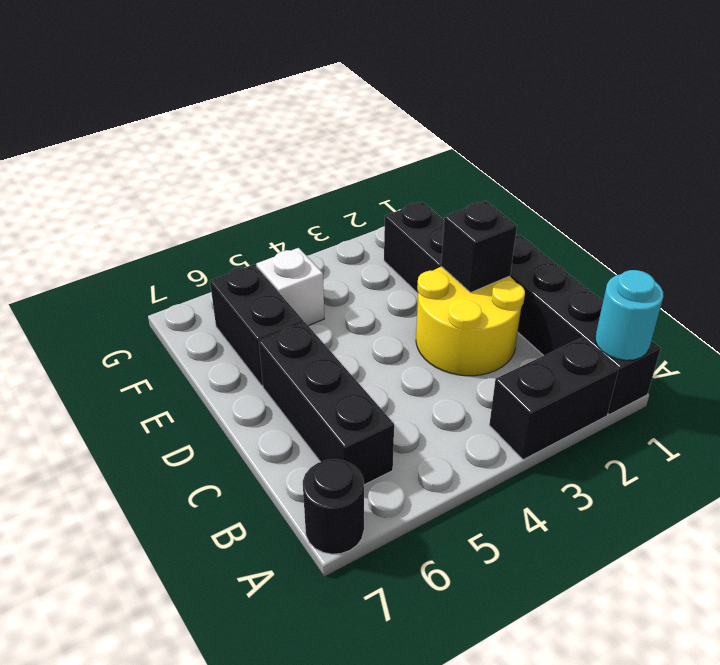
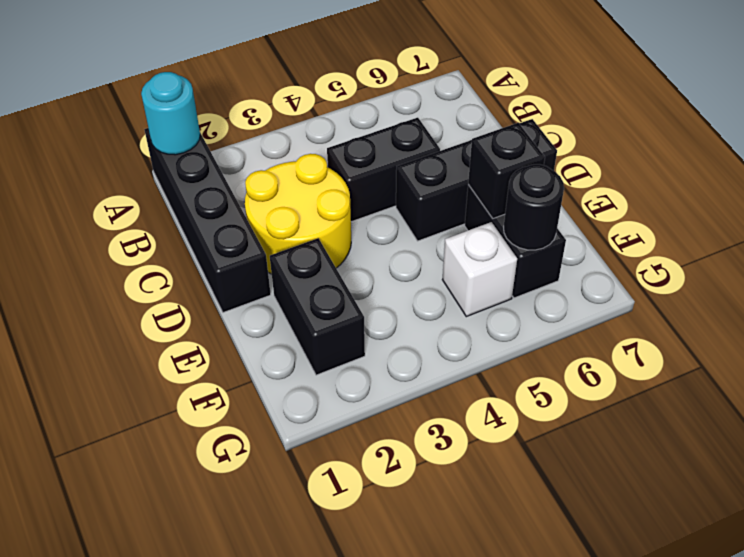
black 1x2 brick [489,338,619,460] -> black 1x2 brick moved to [327,118,440,222]
black 1x1 round brick [303,459,364,554] -> black 1x1 round brick moved to [504,164,564,250]
black 1x3 brick [259,322,394,485] -> black 1x3 brick turned to [396,119,557,241]
black 1x1 brick [441,201,517,293] -> black 1x1 brick moved to [468,123,545,218]

